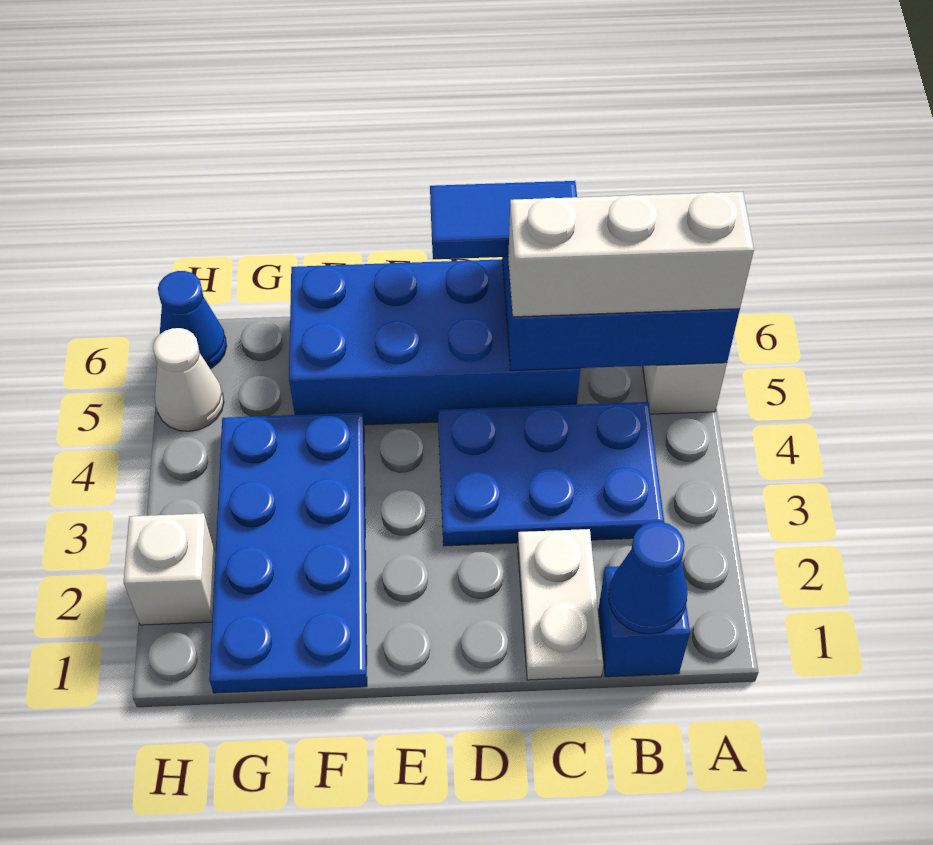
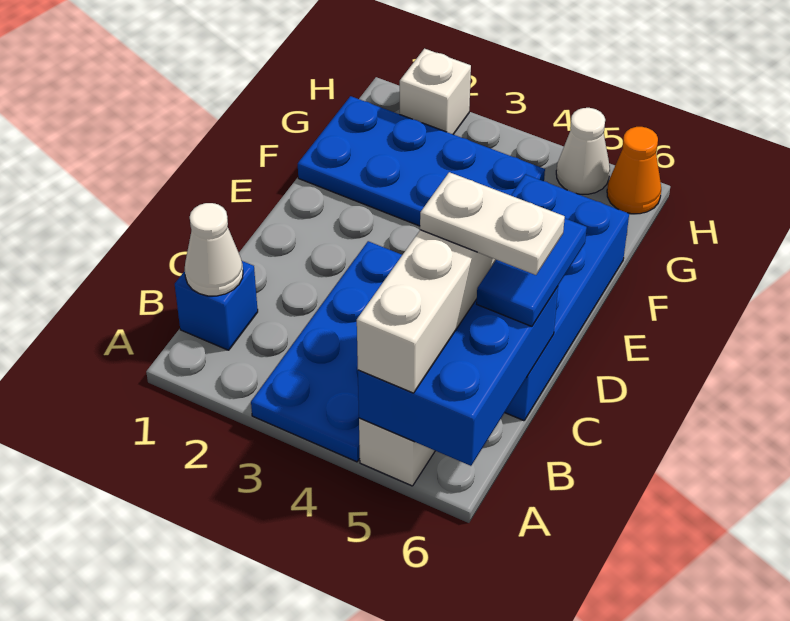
blue 1x1 cone [609,522,687,634] -> white 1x1 cone [185,203,243,296]
blue 2x3 plate [438,402,664,546] -> blue 2x4 plate [251,241,402,462]
white 1x2 plate [518,529,604,680] -> white 1x2 plate moved to [420,172,565,275]
blue 1x1 cone [158,271,227,369] -> orange 1x1 cone [607,127,661,214]

